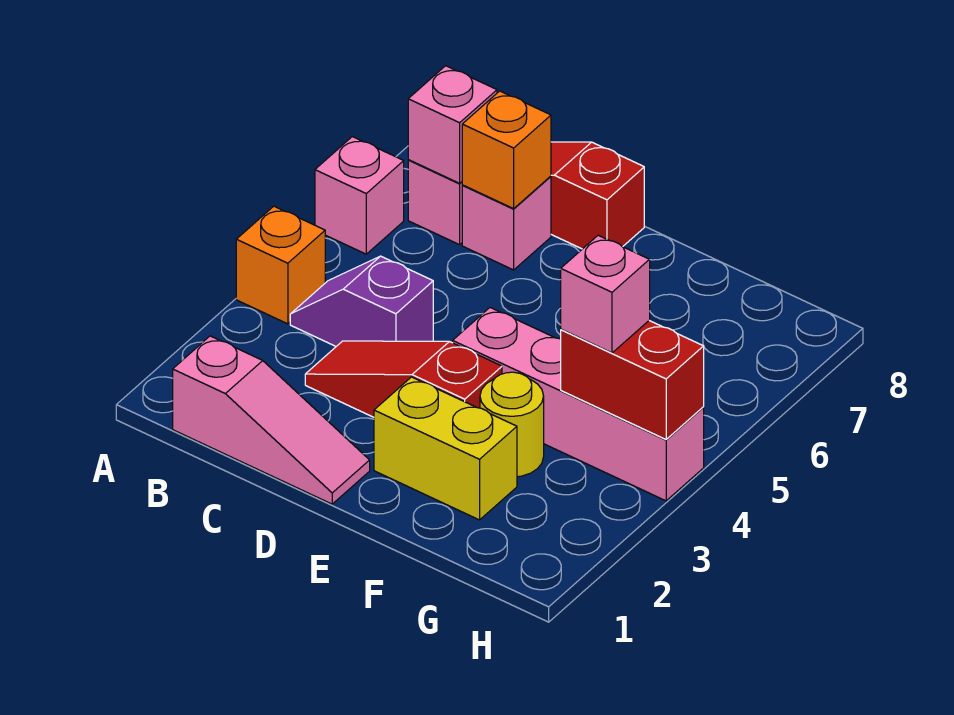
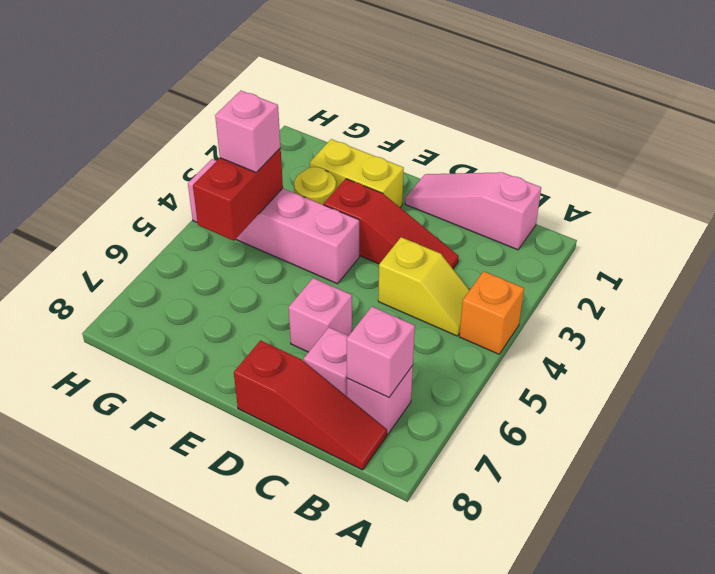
pink 1x1 brick [315,137,404,254] -> pink 1x1 brick moved to [289,278,352,352]
purple 1x2 slope [290,256,433,346] -> yellow 1x2 slope [378,237,470,336]
orange 1x1 brick [462,91,551,209] -> none
red 1x2 brick [561,320,704,439] -> red 1x2 brick turned to [193,148,283,241]

